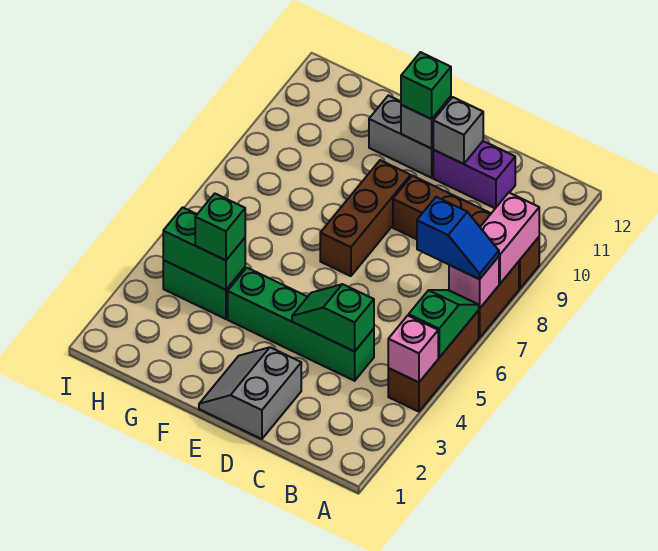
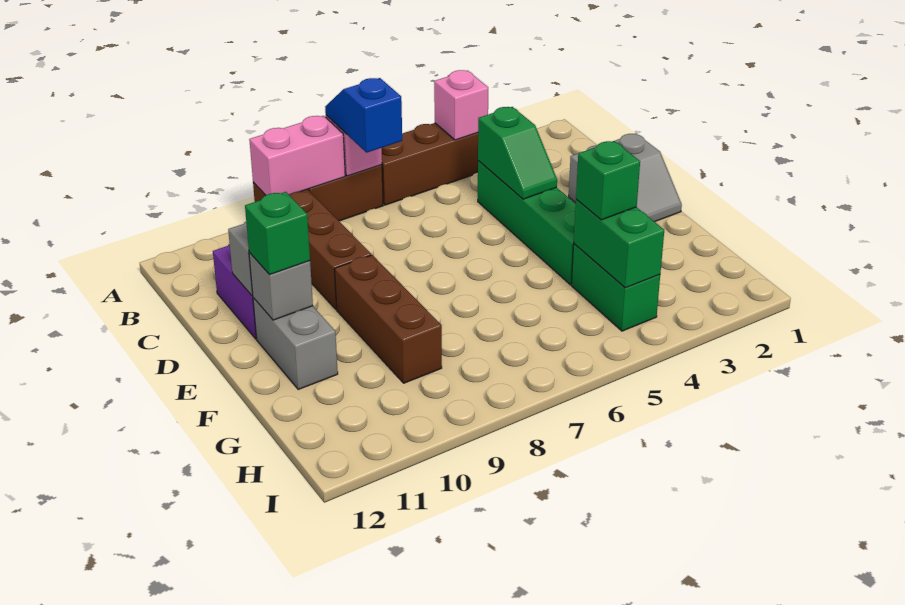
green 1x2 slope [409,290,479,358] -> none
brown 1x3 brick [320,160,411,276] -> brown 1x3 brick turned to [335,255,442,383]

